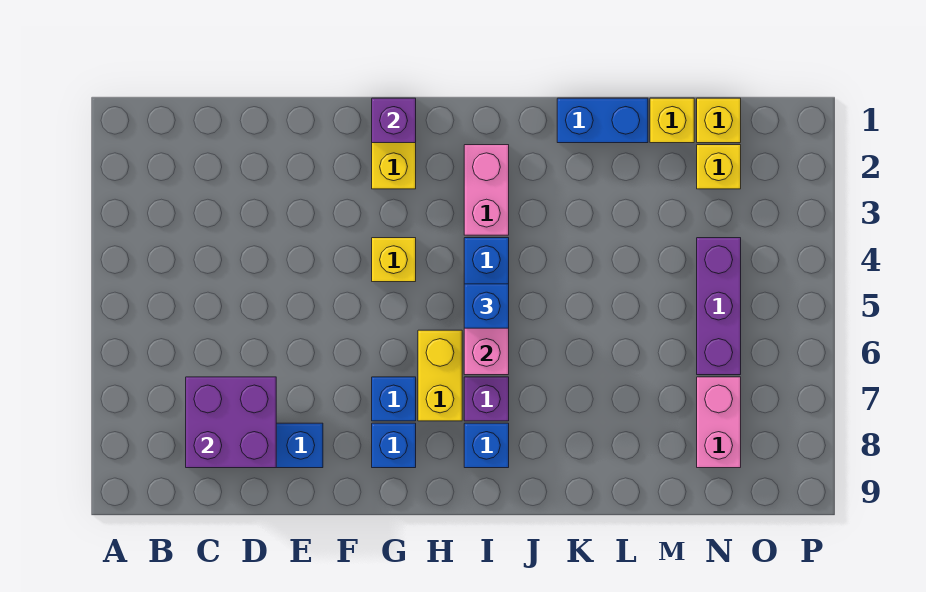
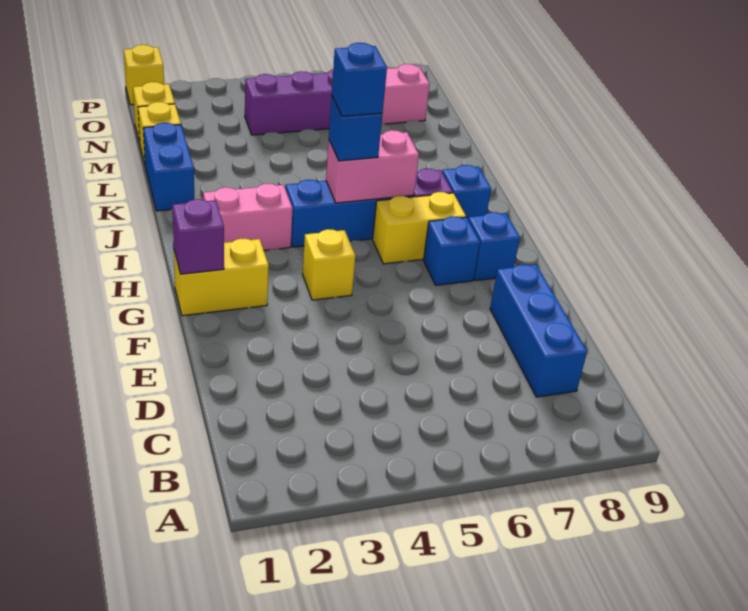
purple 2x2 brick [186,377,276,468] -> none
none -> blue 1x1 brick [332,43,387,116]
yellow 1x1 brick [697,145,741,189] -> yellow 1x1 brick moved to [124,45,164,105]

